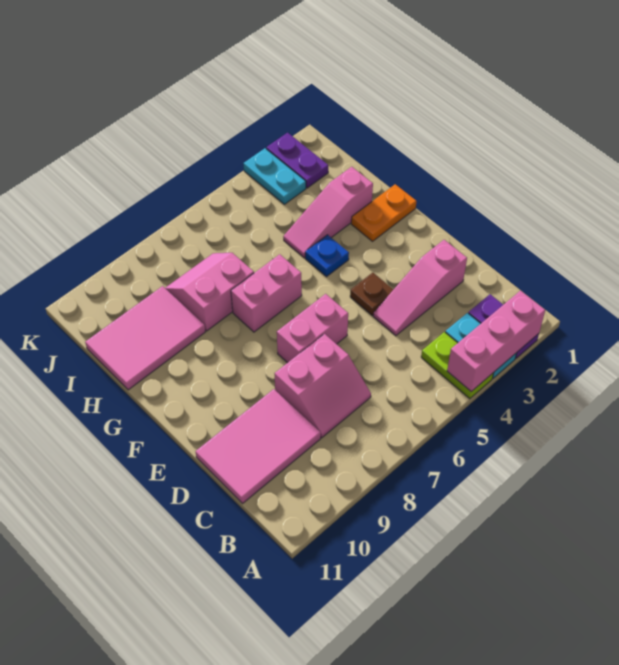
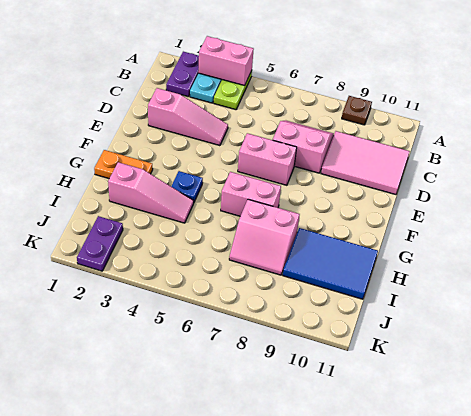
pink 1x3 brick [447,290,545,392] -> pink 1x2 brick [198,36,254,86]
brown 1x1 plate [350,273,394,315] -> brown 1x1 plate moved to [342,96,372,125]
pink 2x3 tile [85,286,205,390] -> blue 2x3 tile [283,228,378,299]
cyan 1x2 plate [243,148,306,204] -> none

